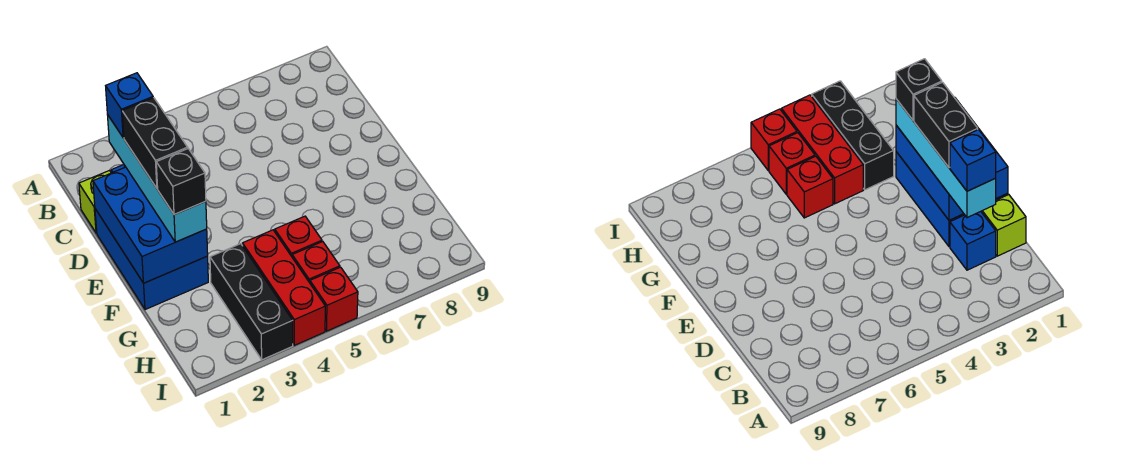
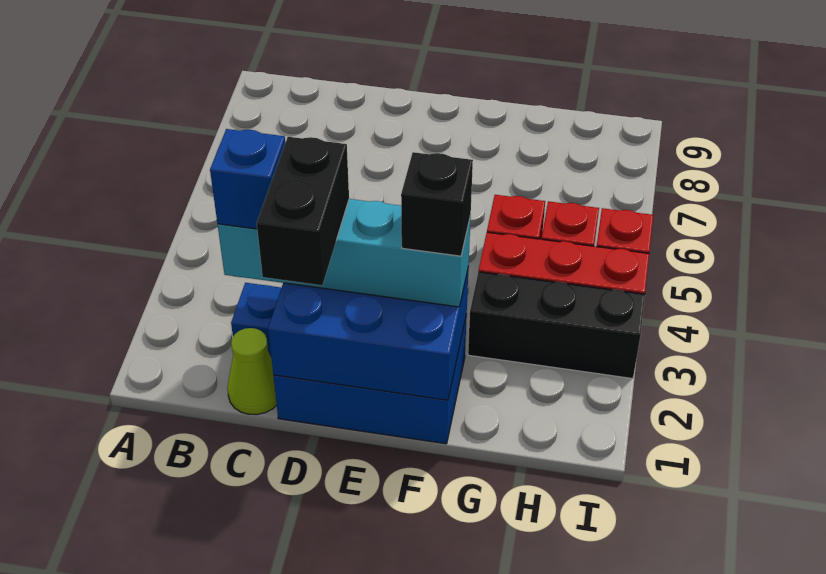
lime 1x1 brick [79,170,111,233] -> lime 1x1 cone [227,328,277,415]
black 1x2 brick [122,98,188,188] -> black 1x2 brick turned to [257,137,349,285]

